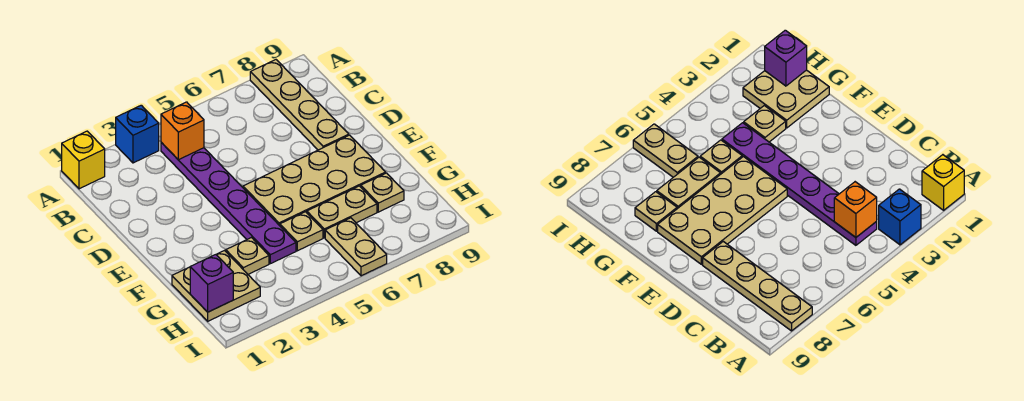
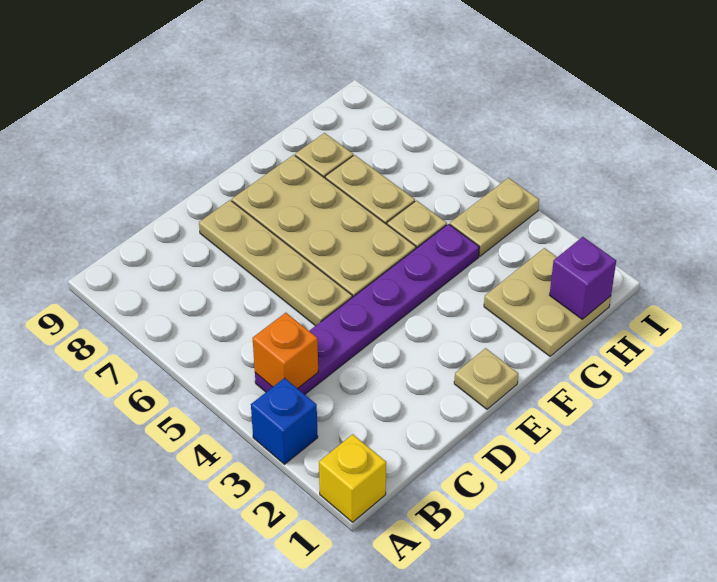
tan 1x4 plate [250,60,349,150] -> tan 1x4 plate turned to [199,200,352,326]
tan 1x1 plate [226,238,269,274] -> tan 1x1 plate moved to [454,348,518,409]
tan 1x2 plate [325,218,387,276] -> tan 1x2 plate moved to [450,178,539,256]

